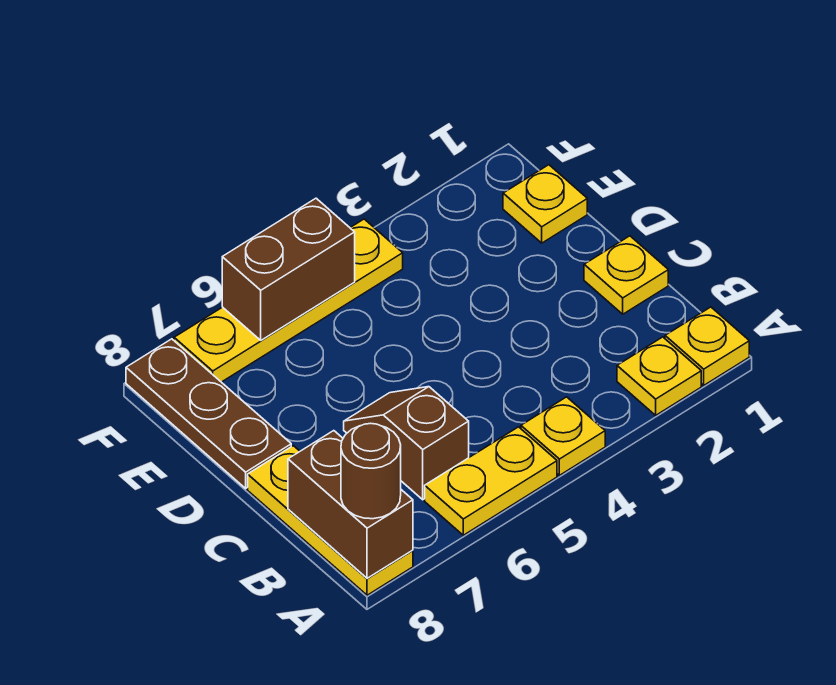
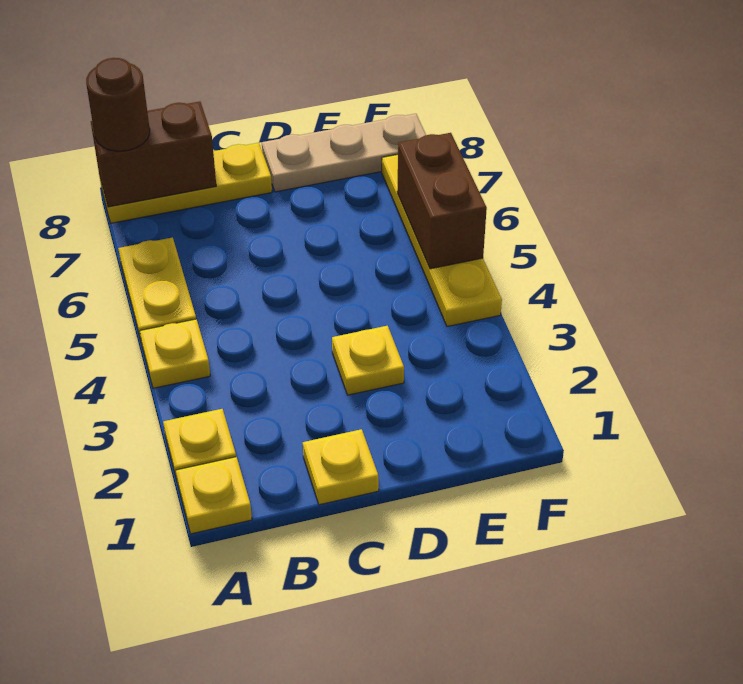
brown 1x2 slope [344,387,469,500] -> none
brown 1x3 plate [126,339,291,488] -> tan 1x3 plate [262,114,426,192]
yellow 1x1 plate [503,165,587,243] -> yellow 1x1 plate moved to [332,326,404,395]

